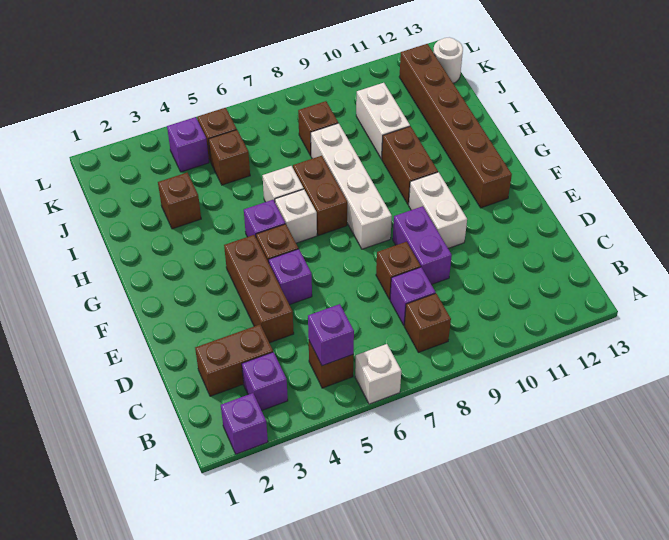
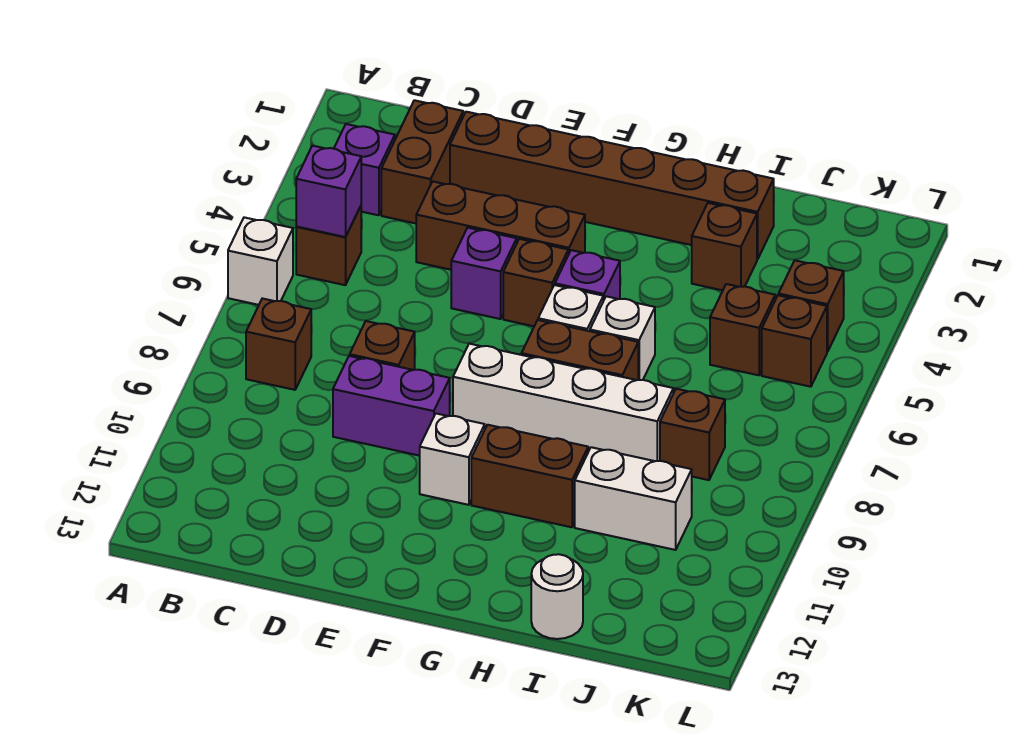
purple 1x1 brick [221,393,268,454] -> none
purple 1x1 brick [390,267,436,326] -> none
white 1x2 brick [409,172,467,248] -> white 1x1 brick [420,414,485,505]
brown 1x6 brick [399,44,512,208] -> brown 1x6 brick moved to [450,112,774,259]
purple 1x1 brick [167,117,209,172] -> brown 1x1 brick [779,260,844,352]
white 1x1 round brick [433,37,463,83] -> white 1x1 round brick moved to [531,554,583,639]

